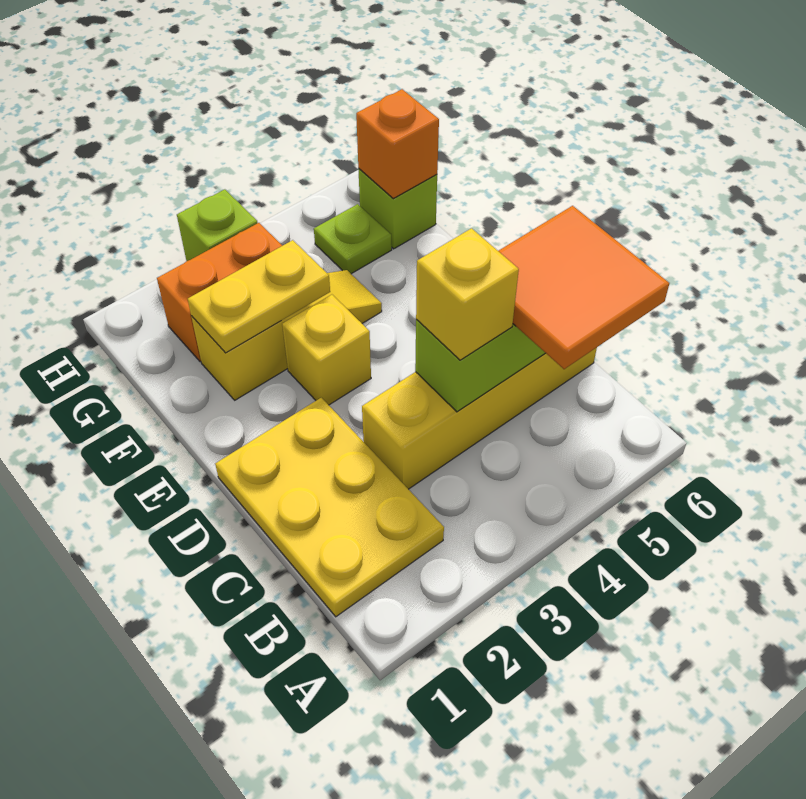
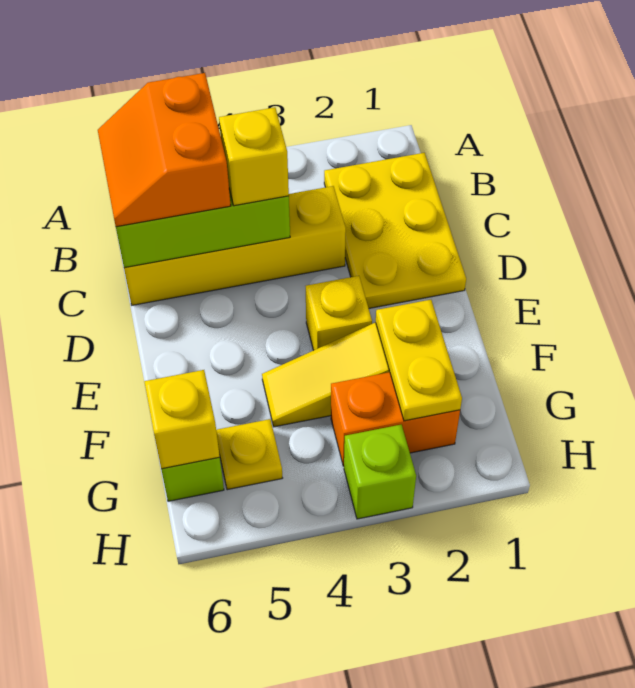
orange 2x2 tile [499,206,669,369] -> orange 2x2 slope [98,73,231,227]
yellow 1x2 plate [188,240,330,353] -> yellow 1x2 plate turned to [376,300,462,421]
lime 1x1 plate [314,204,392,274] -> yellow 1x1 plate [216,419,282,490]
orange 1x1 brick [356,89,439,199] -> yellow 1x1 brick [144,370,220,469]

